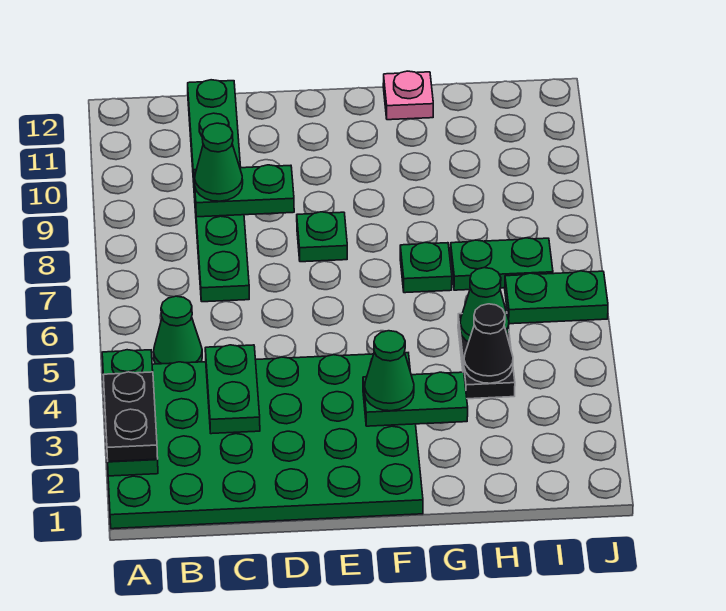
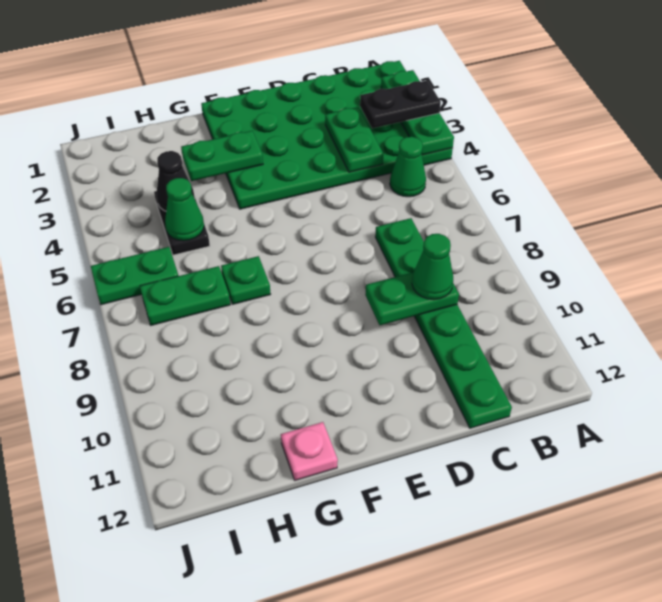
black 1x2 plate [103,372,158,462] -> black 1x2 plate turned to [360,80,441,128]
green 1x1 plate [297,212,347,262] -> none
green 1x1 cone [365,331,414,411] -> none

